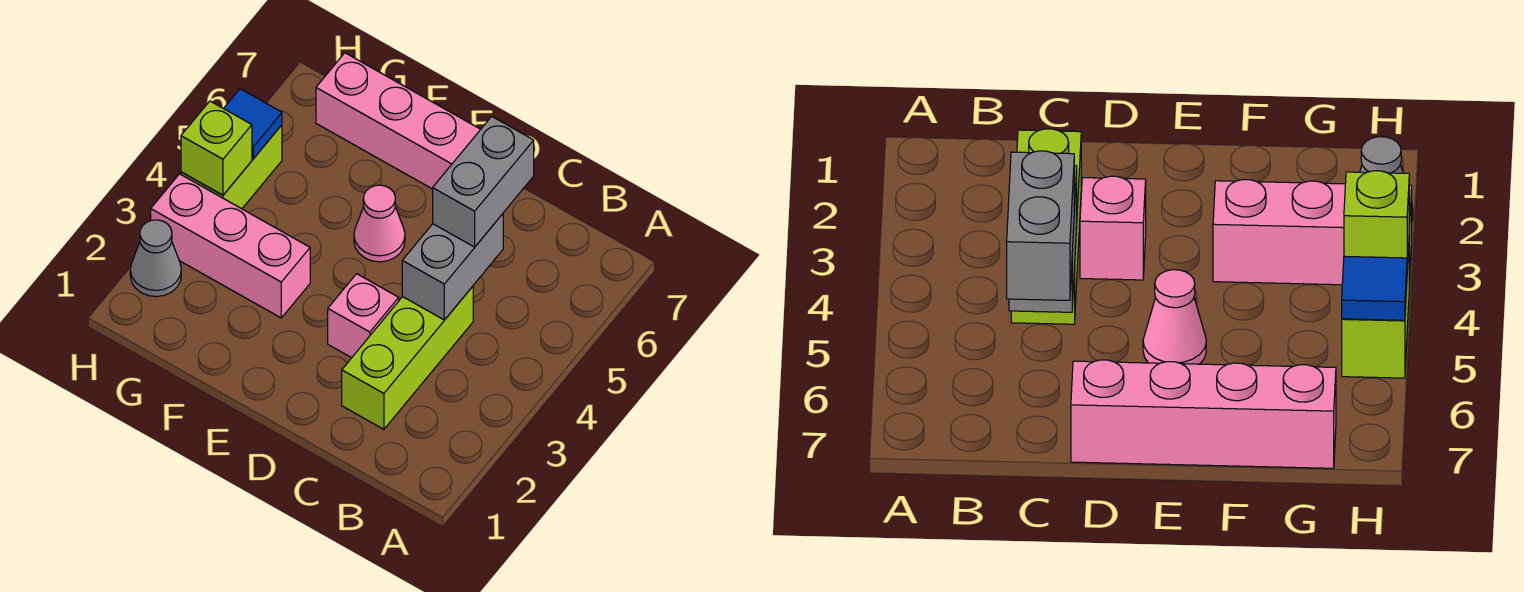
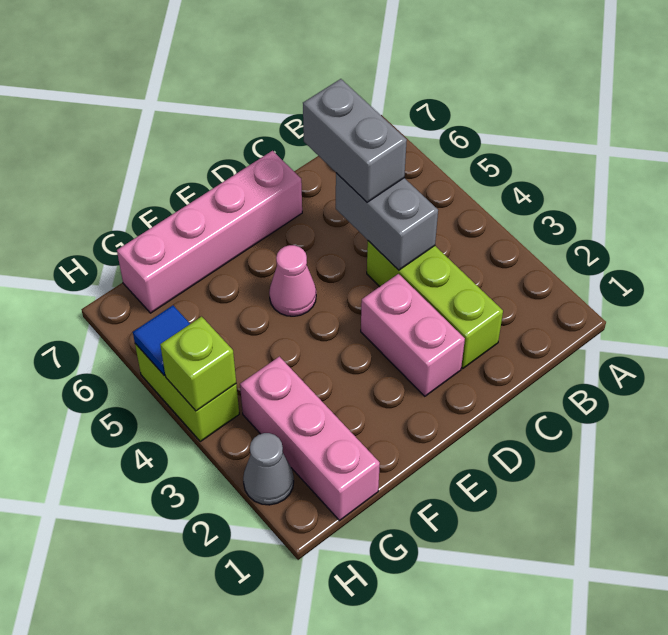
pink 1x1 brick [328,274,399,358] -> pink 1x2 brick [361,274,465,396]
pink 1x3 brick [151,174,310,318] -> pink 1x3 brick turned to [240,357,380,520]

